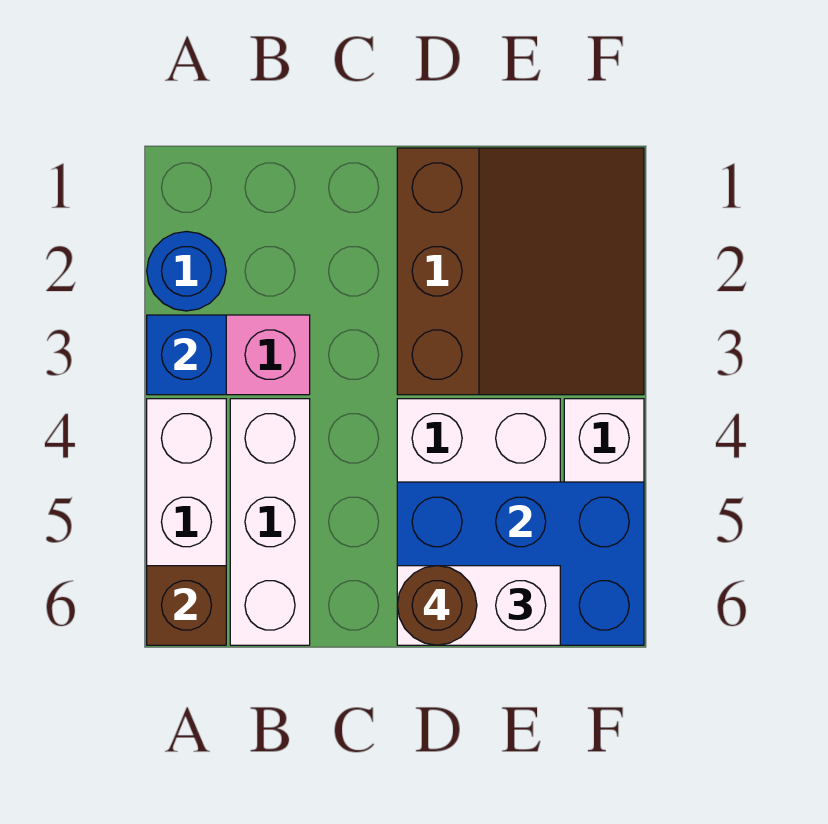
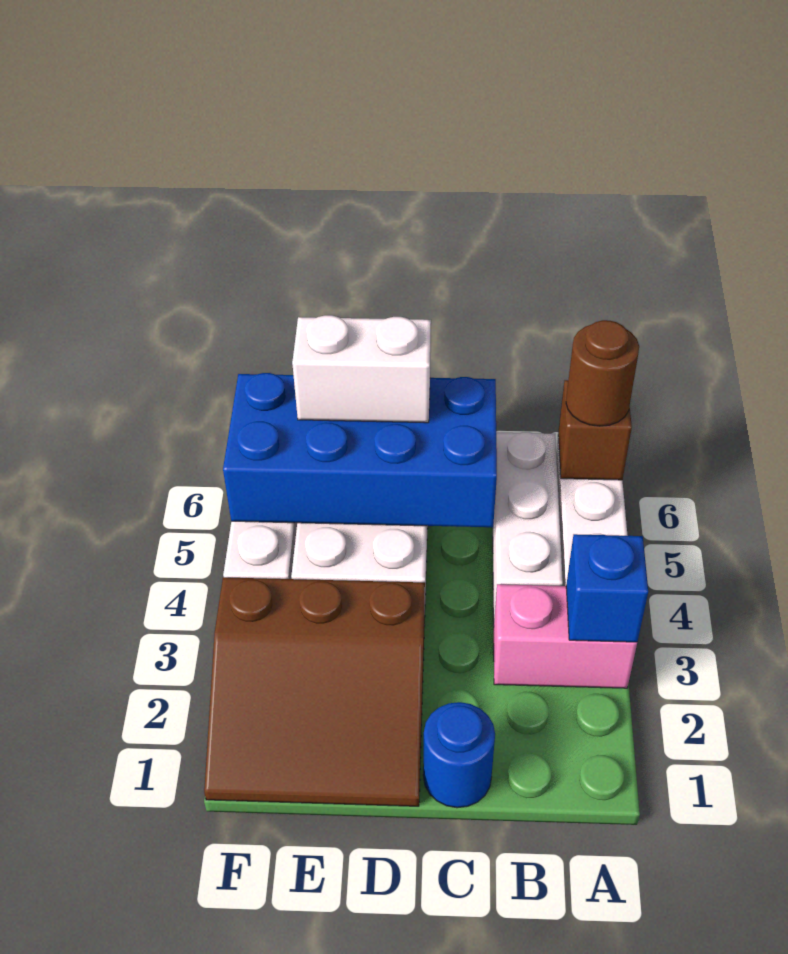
blue 1x1 round brick [147,232,226,311] -> blue 1x1 round brick moved to [423,702,495,808]
brown 3x3 slope [397,148,644,395] -> brown 3x3 slope turned to [204,577,425,806]
blue 2x3 brick [397,482,644,645] -> blue 2x4 brick [223,373,497,527]
brown 1x1 round brick [397,566,477,645] -> brown 1x1 round brick moved to [566,320,639,426]

